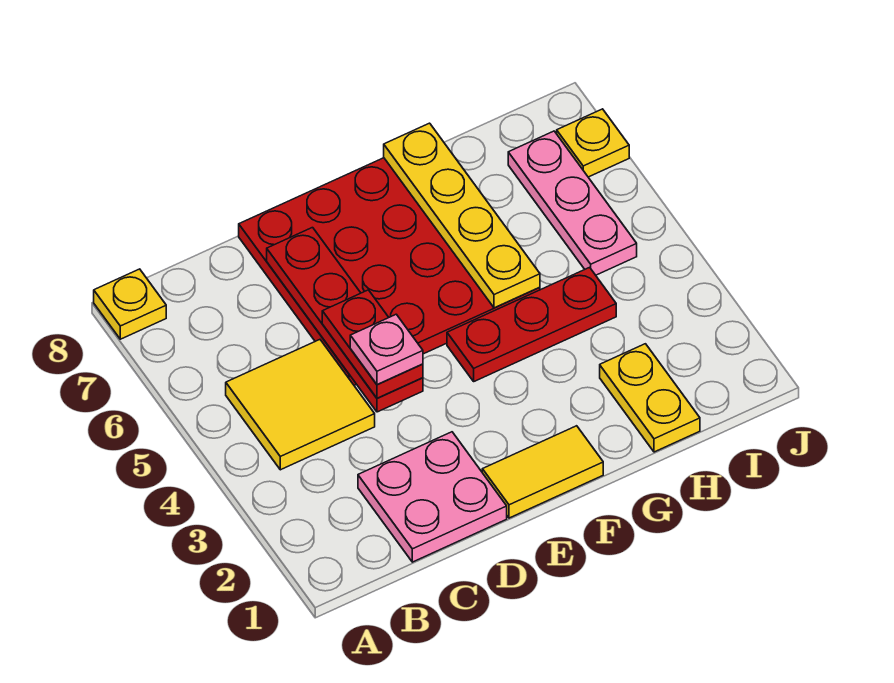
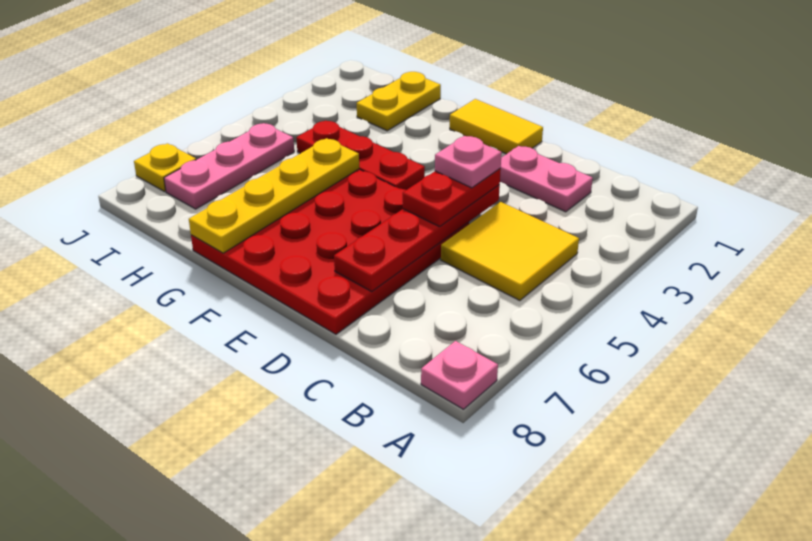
yellow 1x1 plate [94,269,166,339] -> pink 1x1 plate [421,341,498,409]
pink 2x2 plate [358,432,507,562] -> pink 1x2 plate [500,146,593,212]

